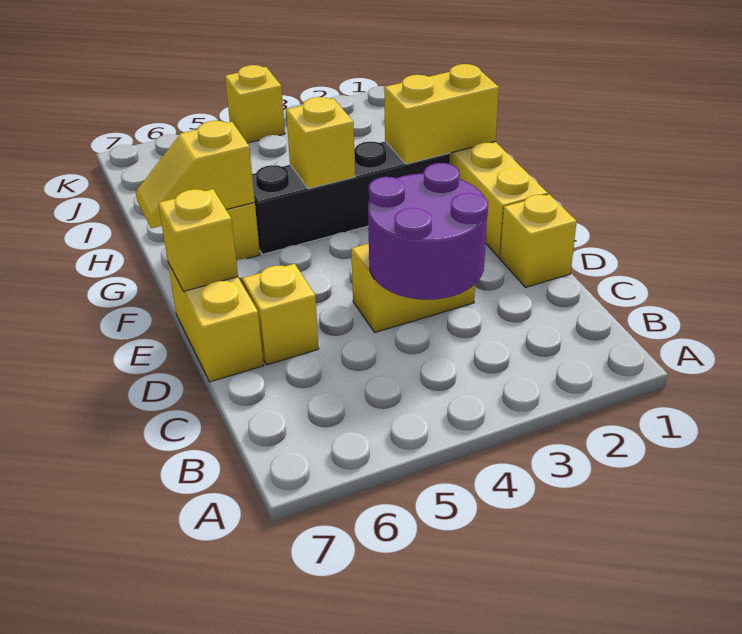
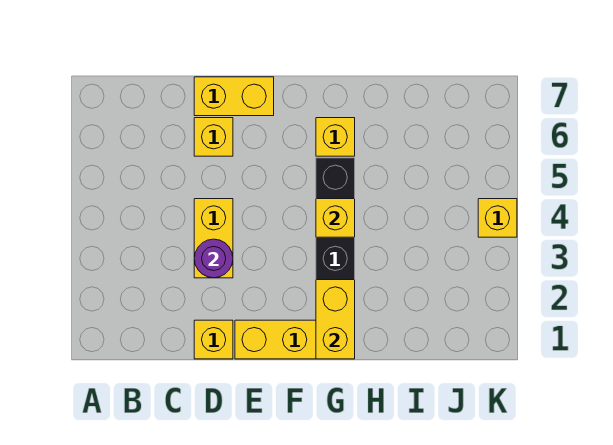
purple 2x2 round brick [368,163,488,300] -> purple 1x1 round brick [194,239,233,278]
yellow 1x1 brick [158,189,238,291] -> none
yellow 1x2 slope [136,121,255,228] -> none

